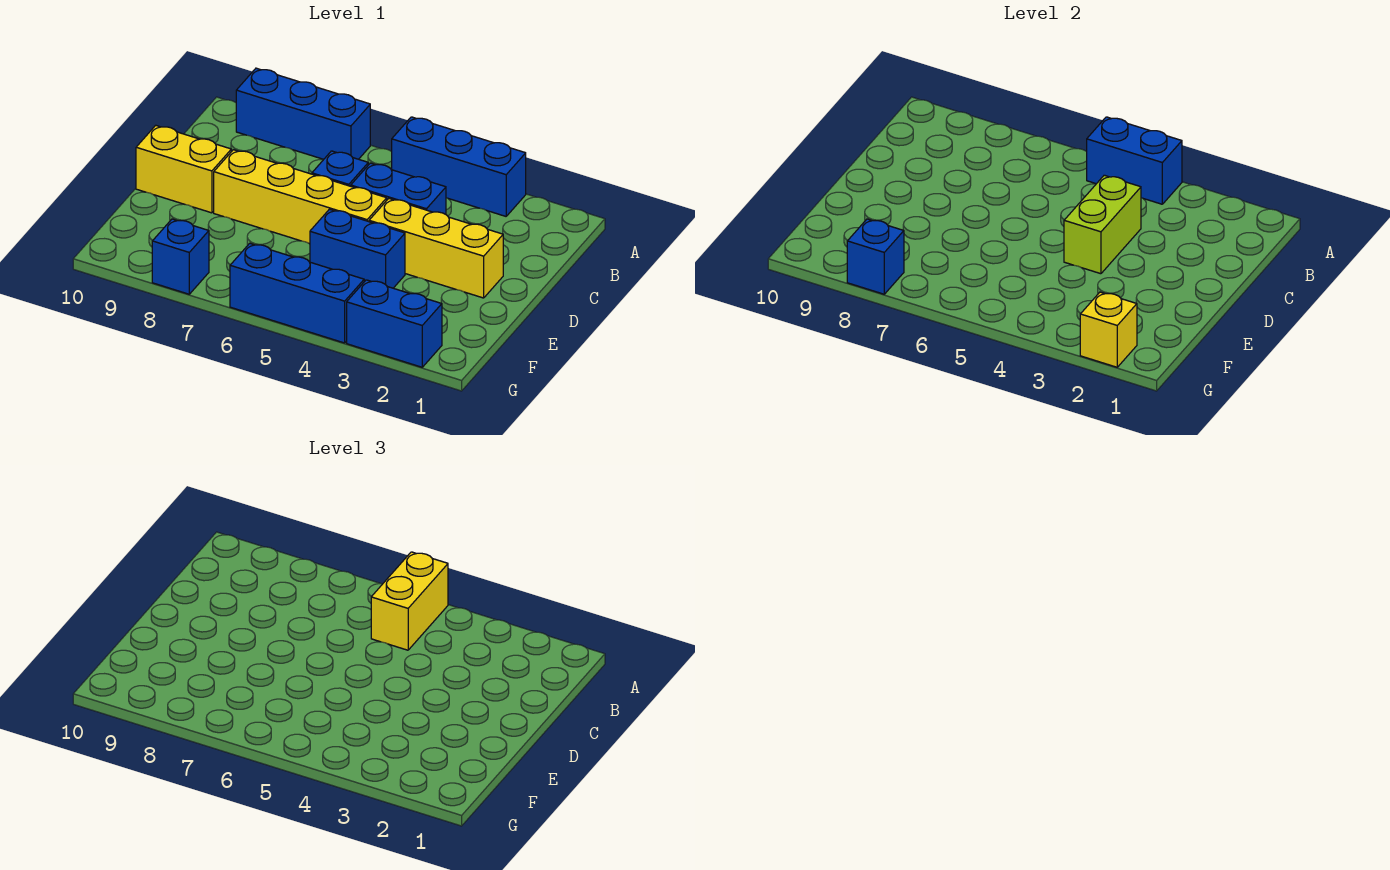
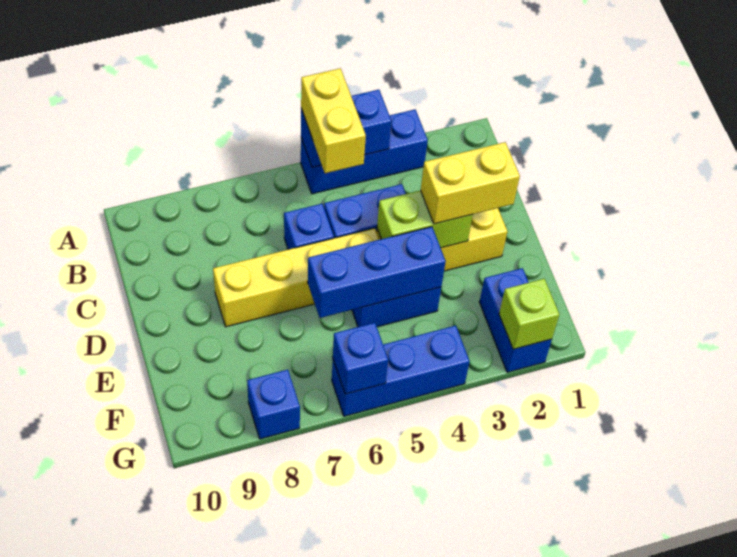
blue 1x3 brick [236,68,370,159] -> blue 1x3 brick moved to [308,227,446,318]
lime 1x2 brick [1064,175,1141,274] -> lime 1x2 brick turned to [377,190,473,248]
yellow 1x2 brick [136,125,231,213] -> yellow 1x2 brick moved to [421,142,520,224]
blue 1x2 brick [347,280,442,367] -> blue 1x2 brick turned to [480,268,552,372]
yellow 1x1 brick [1080,292,1137,367] -> lime 1x1 brick [499,279,559,349]
blue 1x1 brick [847,219,904,294] -> blue 1x1 brick moved to [333,323,388,394]

